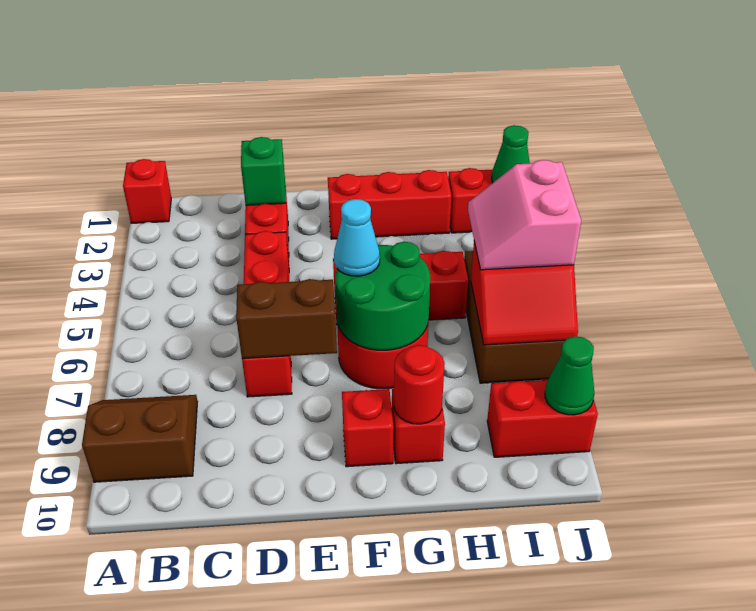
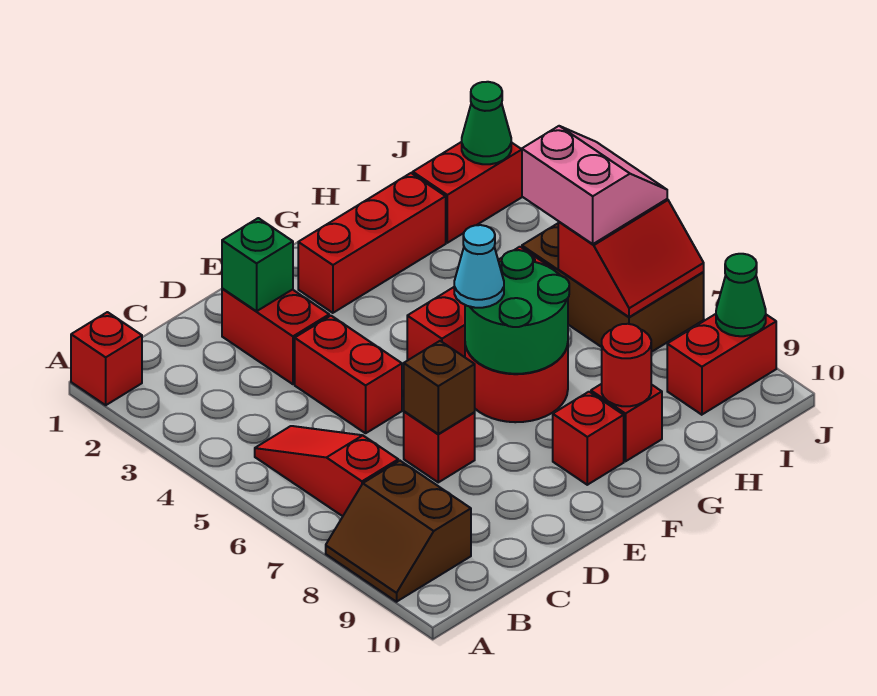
brown 2x2 slope [82,395,198,482] -> brown 2x2 slope turned to [326,461,471,602]
none -> red 1x3 slope [255,426,398,516]
brown 1x2 brick [236,279,337,359] -> brown 1x1 brick [404,341,475,434]
pink 2x2 slope [468,160,581,270] -> pink 2x2 slope turned to [522,126,667,244]

